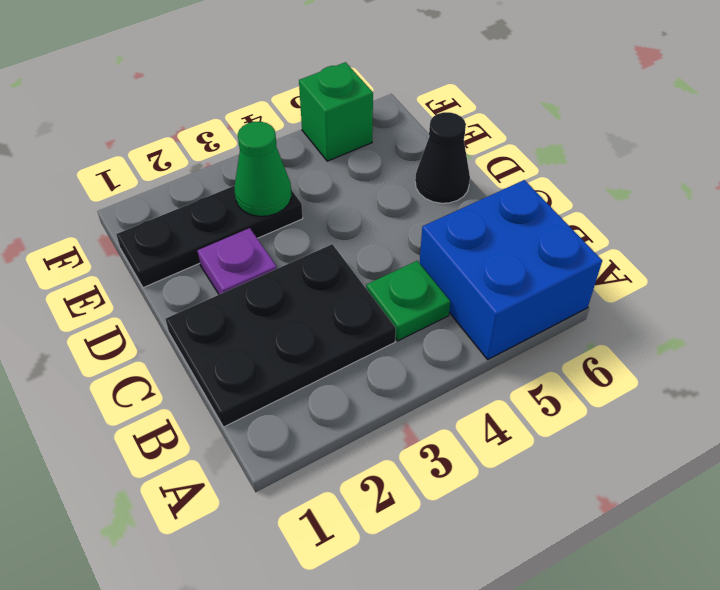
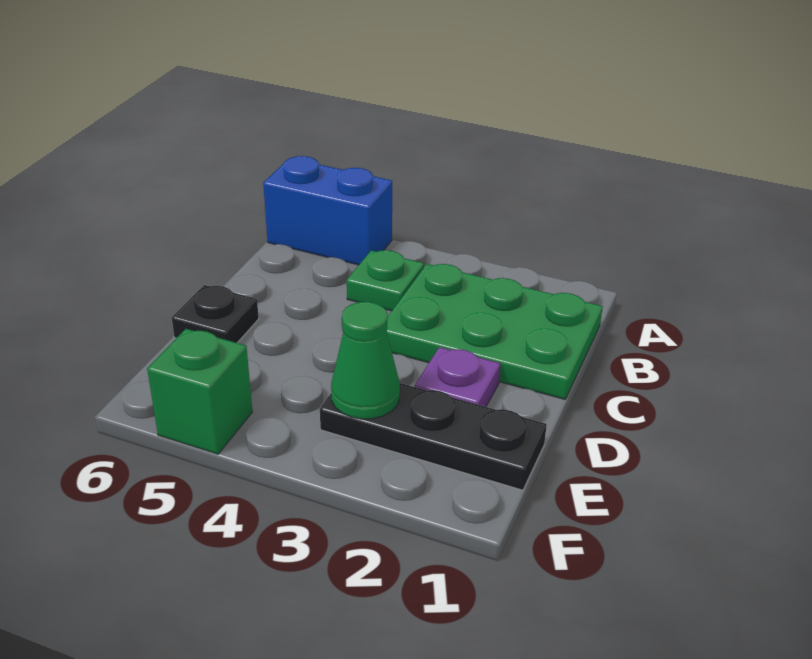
blue 2x2 brick [420,180,602,359] -> blue 1x2 brick [263,156,392,265]
black 2x3 plate [166,244,396,427] -> green 2x3 plate [387,264,603,399]
black 1x1 cone [415,112,470,203] -> black 1x1 plate [172,285,259,343]

